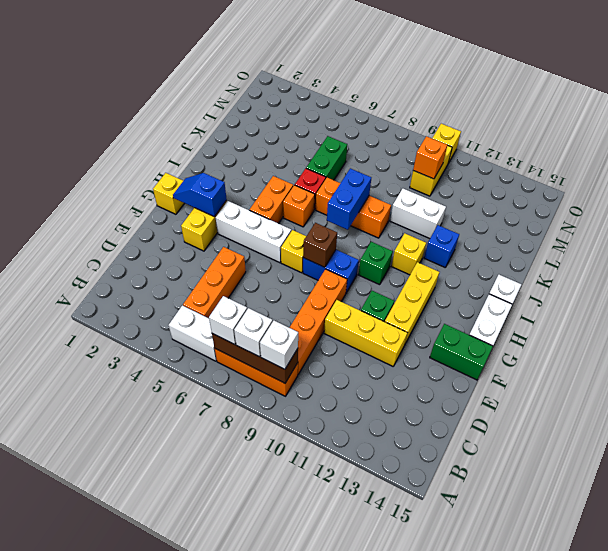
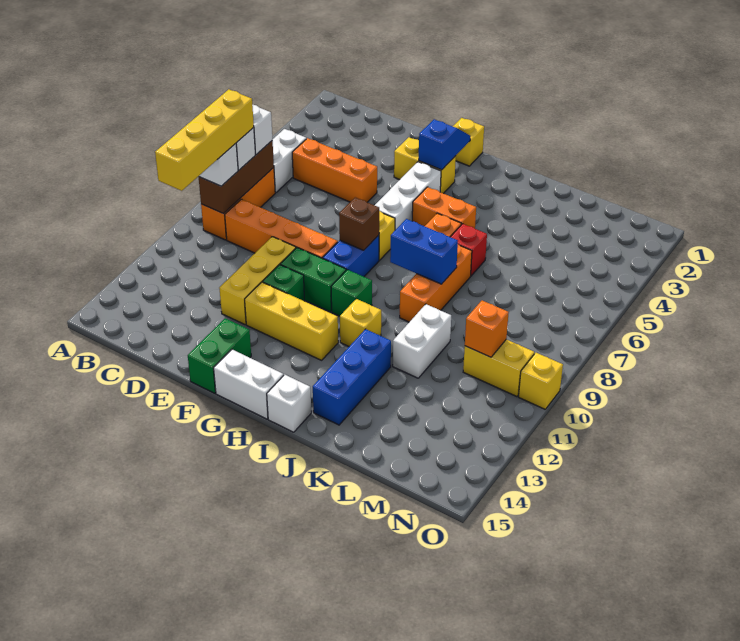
none -> yellow 1x4 brick [155,89,254,191]
blue 1x1 brick [424,225,459,267] -> blue 1x3 brick [313,329,391,425]
green 1x2 brick [306,136,347,180] -> green 1x2 brick moved to [280,248,346,312]

